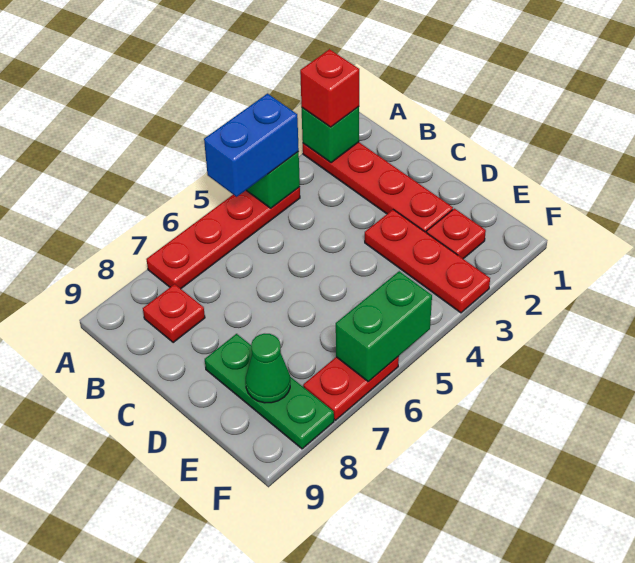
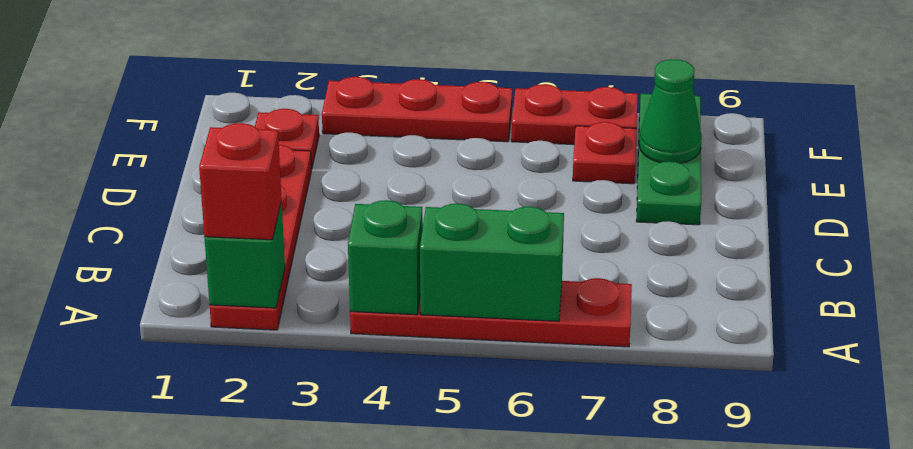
blue 1x2 brick [204,94,299,197] -> none
red 1x1 plate [143,284,205,343] -> red 1x1 plate moved to [573,122,637,184]
red 1x3 plate [365,210,490,313] -> red 1x3 plate turned to [322,77,512,142]
green 1x2 brick [336,271,432,382] -> green 1x2 brick moved to [420,204,564,321]

